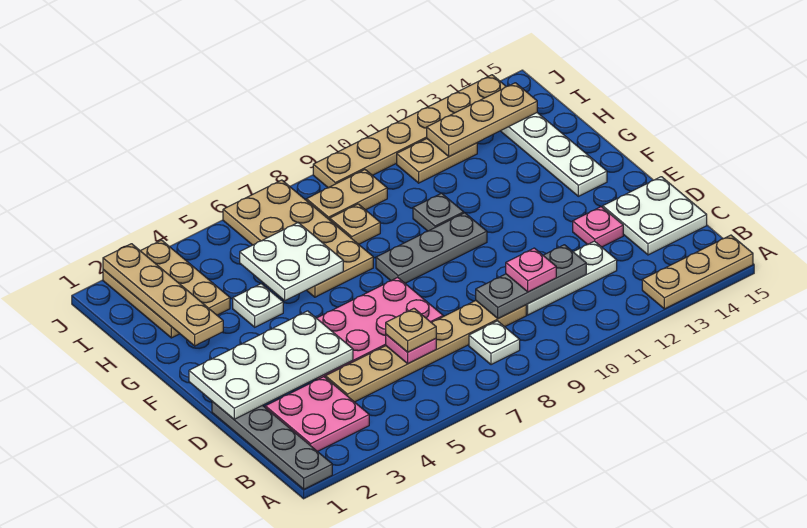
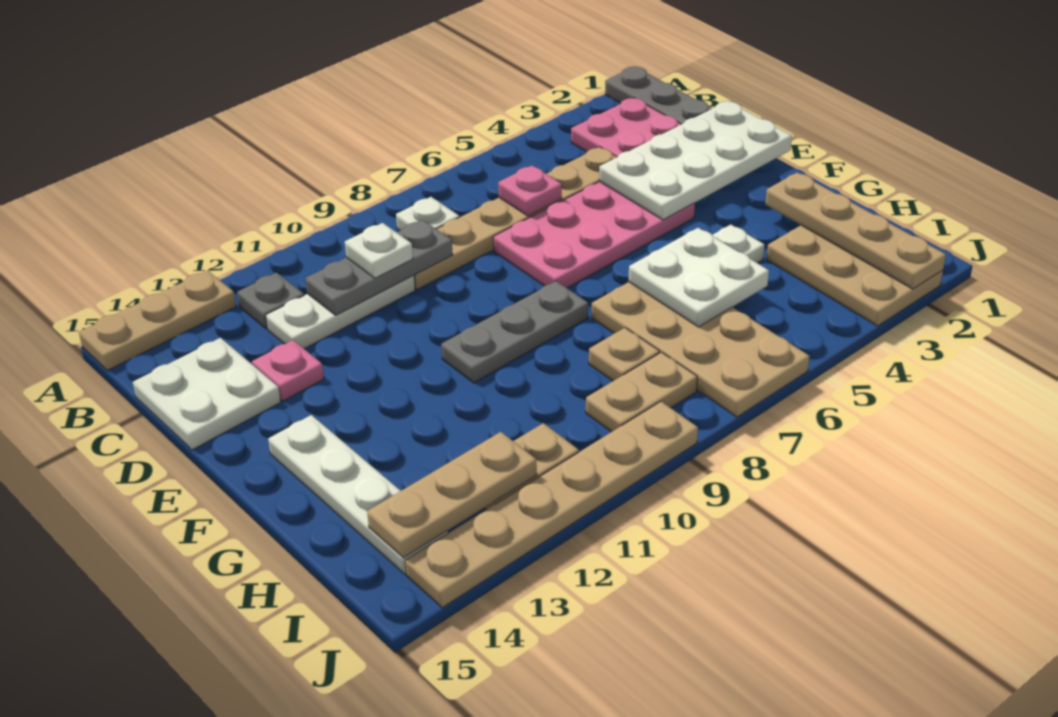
tan 1x1 plate [386,309,436,352] -> none
pink 1x1 plate [506,248,556,292] -> white 1x1 plate [345,223,413,278]
grey 1x1 plate [413,193,464,231] -> grey 1x1 plate moved to [237,273,304,329]

